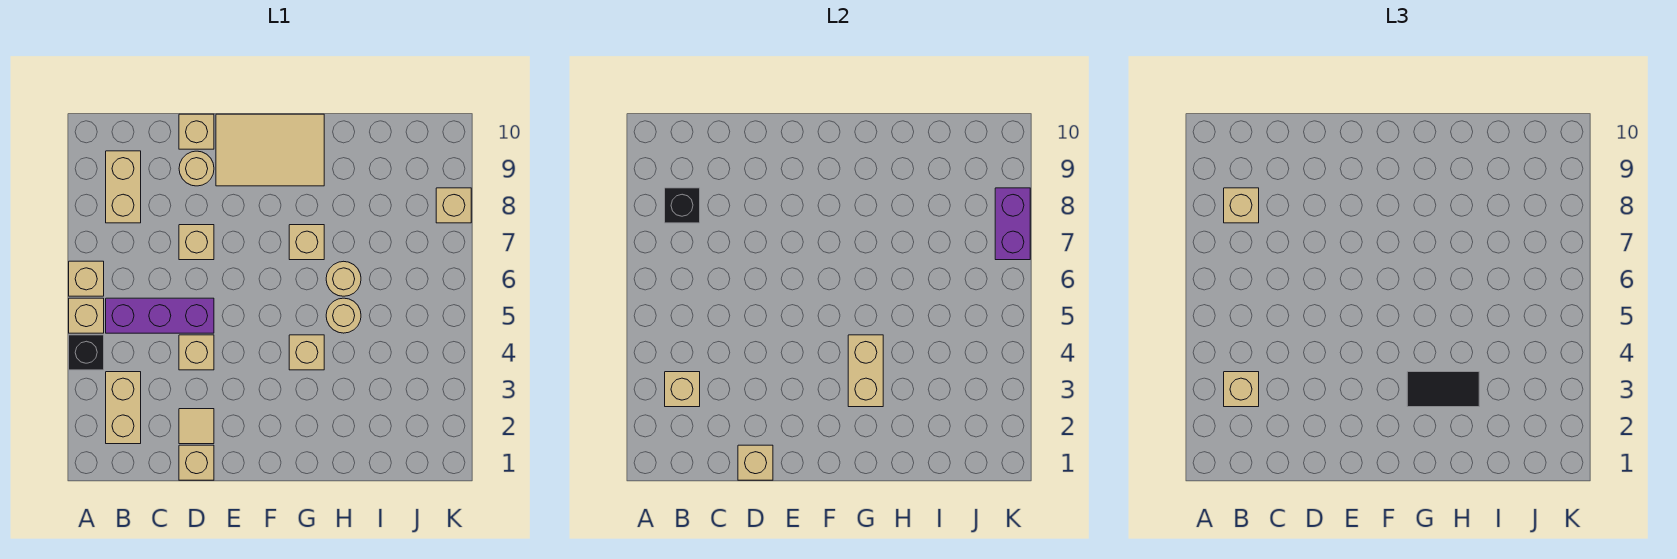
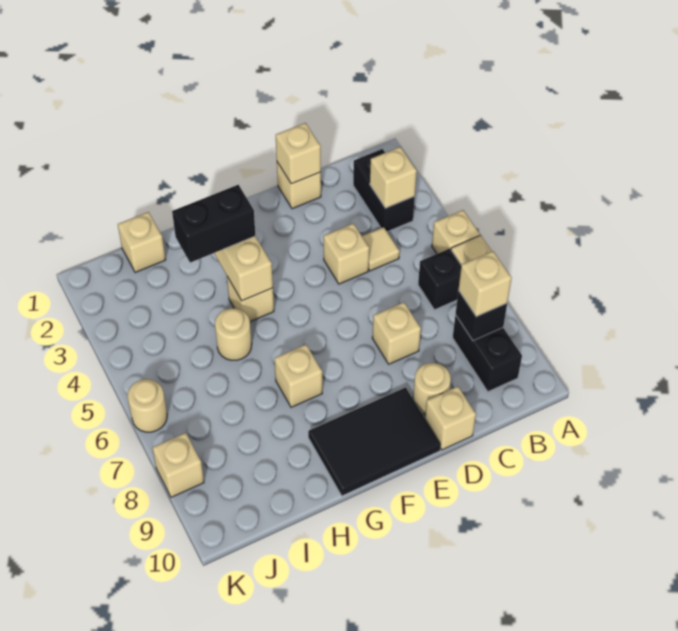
black 1x1 brick [69,335,104,370] -> black 1x1 brick moved to [418,249,461,310]
tan 1x2 brick [106,372,141,444] -> black 1x2 brick [353,149,415,232]
tan 1x1 brick [1224,372,1259,407] -> tan 1x1 brick moved to [118,212,166,273]
purple 1x3 brick [106,298,214,333] -> none
tan 1x2 brick [106,151,141,223] -> black 1x2 brick [453,315,522,392]
tan 1x1 tile [179,409,214,444] -> tan 1x1 tile moved to [362,227,400,271]
tan 2x3 tile [216,114,324,186] -> black 2x3 tile [308,387,441,496]
black 1x2 tile [1407,372,1479,407] -> black 1x2 brick [172,185,255,263]
tan 1x1 round brick [326,261,361,296] -> tan 1x1 round brick moved to [128,379,167,432]
purple 1x2 brick [995,188,1030,260] -> none

